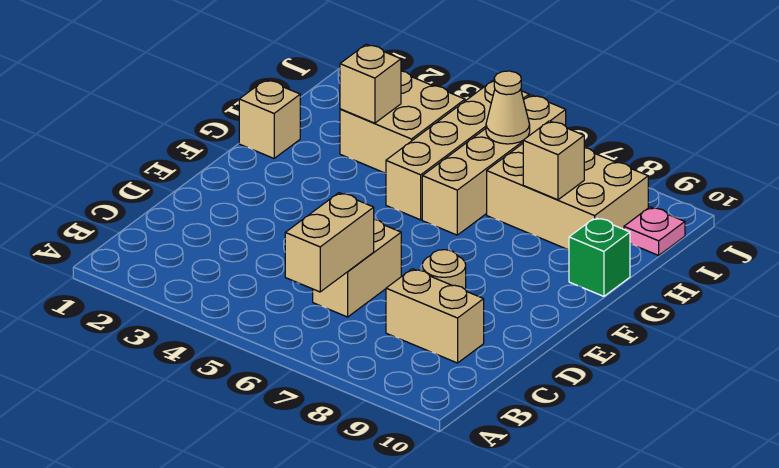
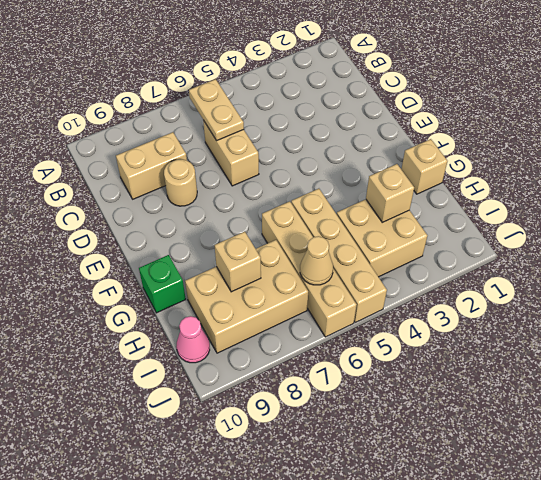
tan 1x2 brick [285,193,374,292] -> tan 1x2 plate [189,79,244,141]
pink 1x1 plate [624,207,685,255] -> pink 1x1 cone [176,316,210,363]

